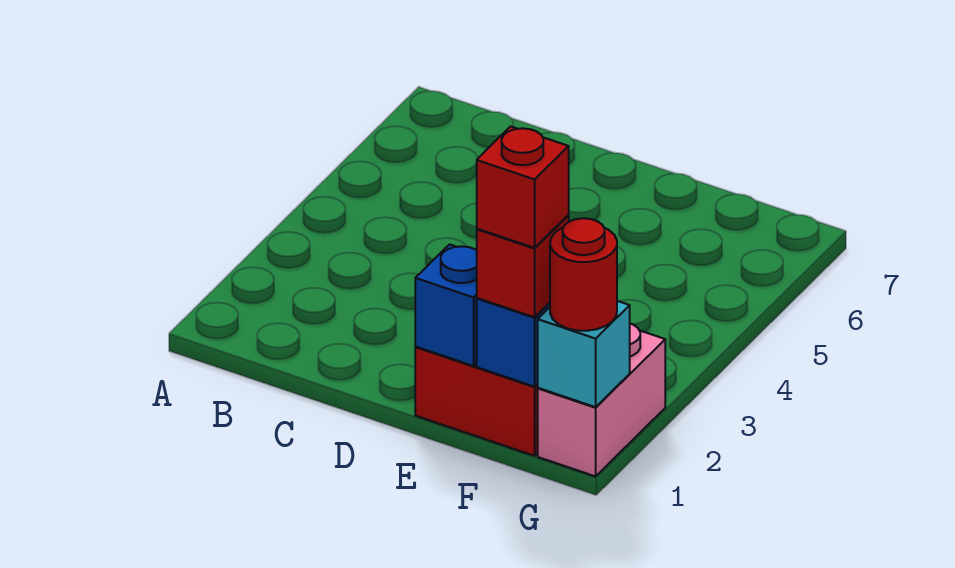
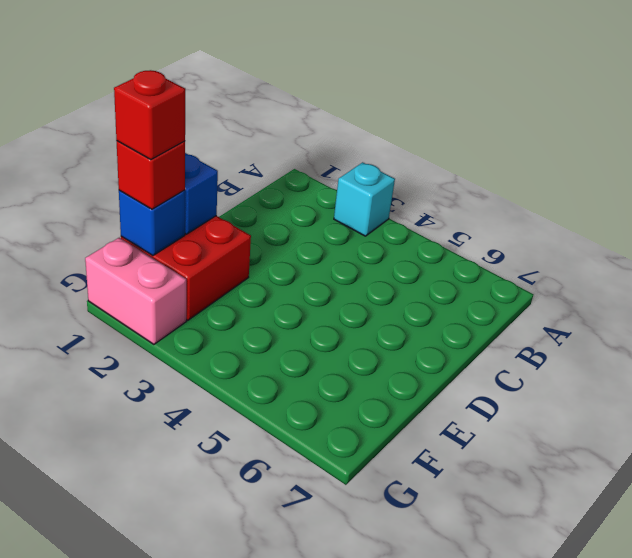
cyan 1x1 brick [538,301,630,407] -> cyan 1x1 brick moved to [334,162,395,236]
red 1x1 round brick [550,218,617,331] -> none

